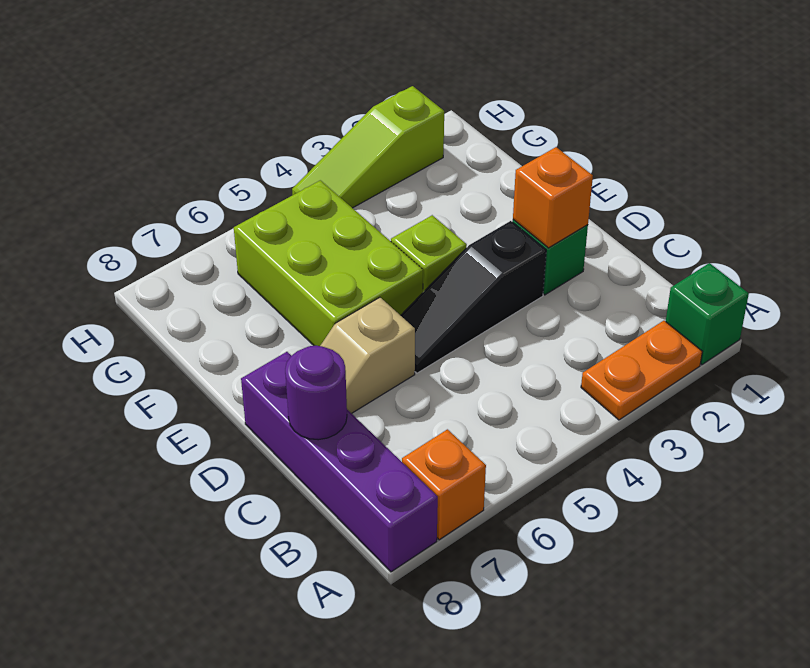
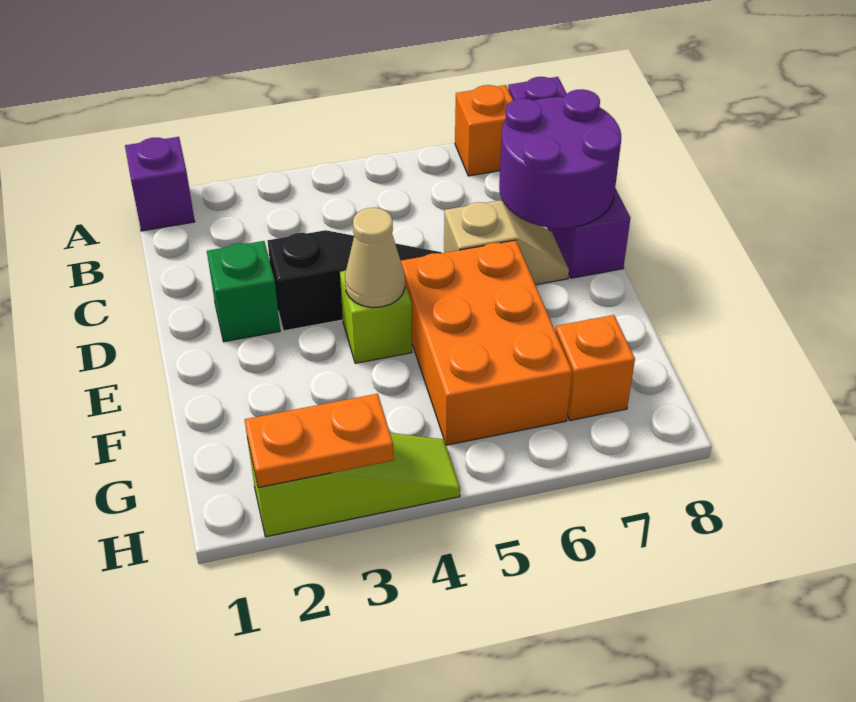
green 1x1 brick [666,263,749,365] -> purple 1x1 brick [125,137,195,231]
orange 1x2 plate [581,321,702,420] -> orange 1x2 plate moved to [245,394,394,488]
purple 1x1 round brick [285,346,347,440] -> purple 2x2 round brick [499,89,621,228]
orange 1x1 brick [513,147,593,248] -> orange 1x1 brick moved to [555,315,635,420]
none -> tan 1x1 cone [345,208,405,308]
lime 2x3 brick [234,180,423,346] -> orange 2x3 brick [401,240,572,445]

